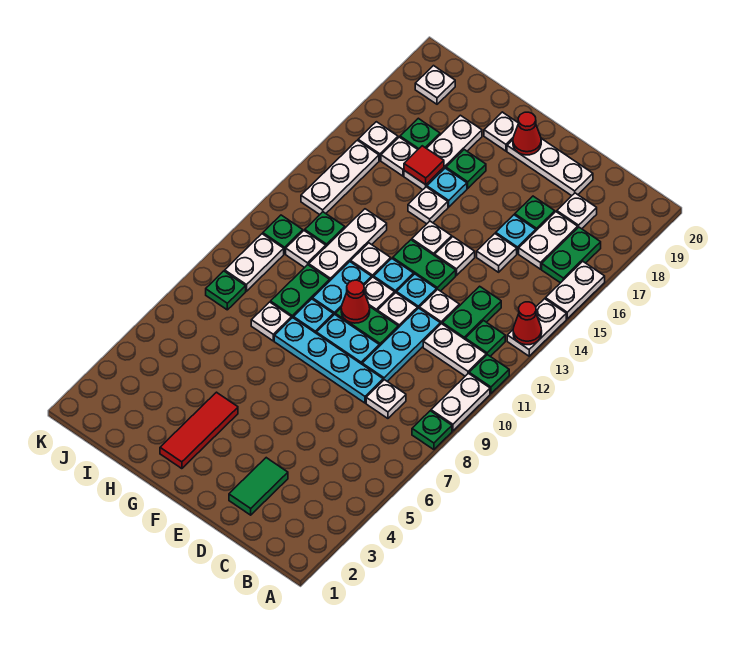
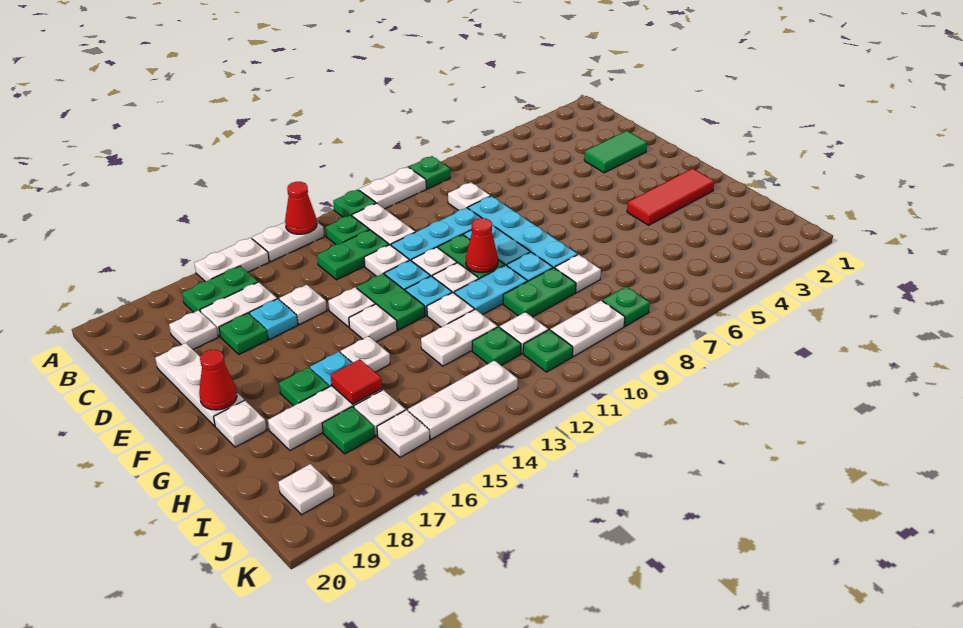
white 1x3 plate [309,209,387,280] -> white 1x2 plate [421,309,497,366]

